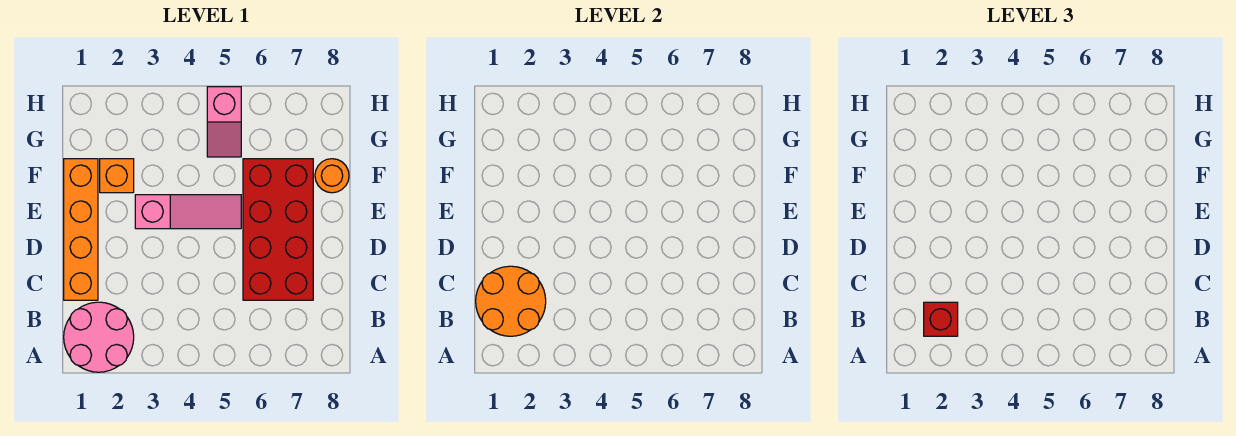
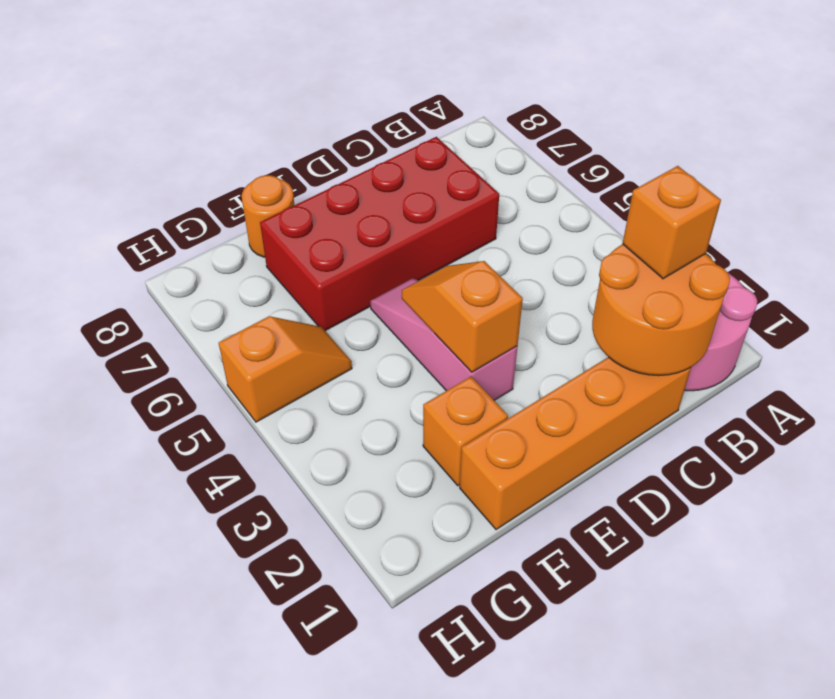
red 1x1 brick [924,302,958,336] -> orange 1x1 brick [622,166,721,279]
none -> orange 1x2 slope [402,261,523,372]
pink 1x2 slope [207,87,241,157] -> orange 1x2 slope [219,316,352,422]

